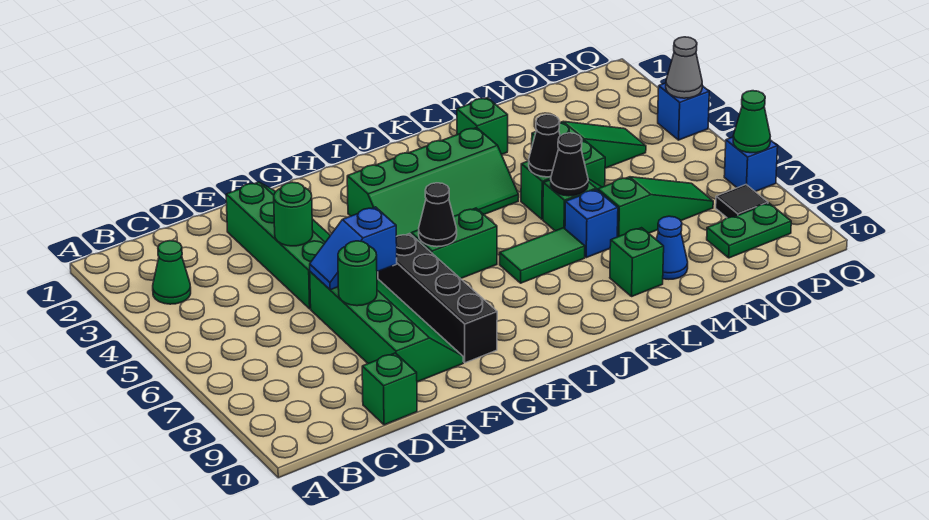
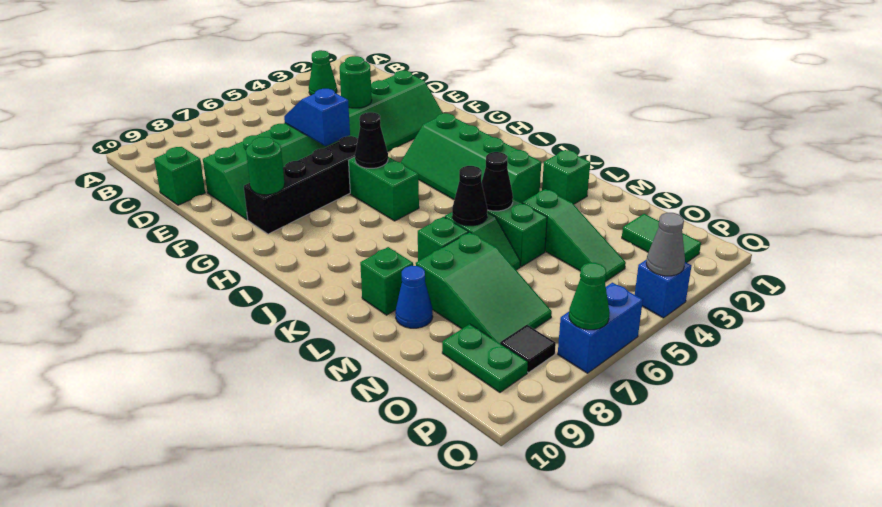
green 1x1 round brick [338,241,377,306] -> green 1x1 round brick moved to [246,137,285,195]
green 1x2 tile [500,228,585,283] -> green 1x2 tile moved to [622,214,701,263]
blue 1x1 brick [565,190,618,258] -> green 1x1 brick [418,217,469,261]
green 1x3 slope [598,177,713,237] -> green 2x3 slope [416,232,552,343]
blue 1x1 brick [724,137,778,192] -> blue 1x2 brick [558,283,643,373]

